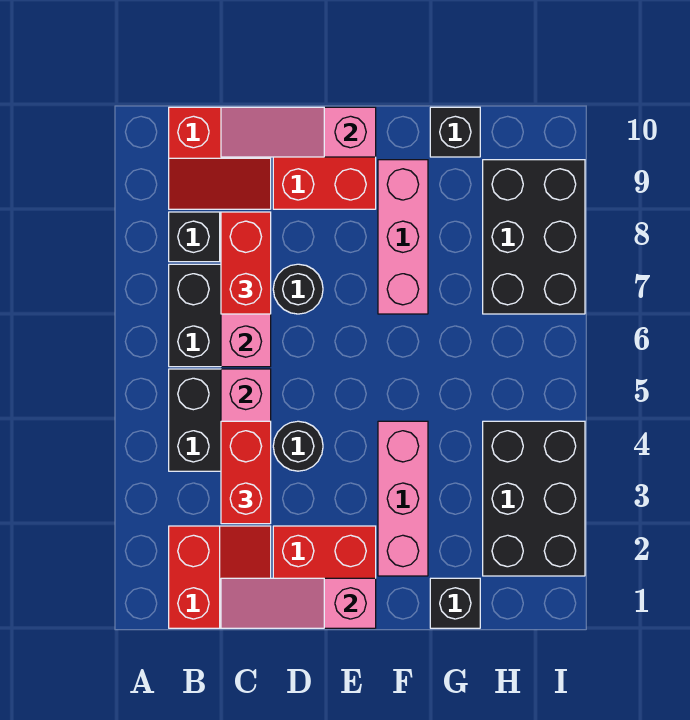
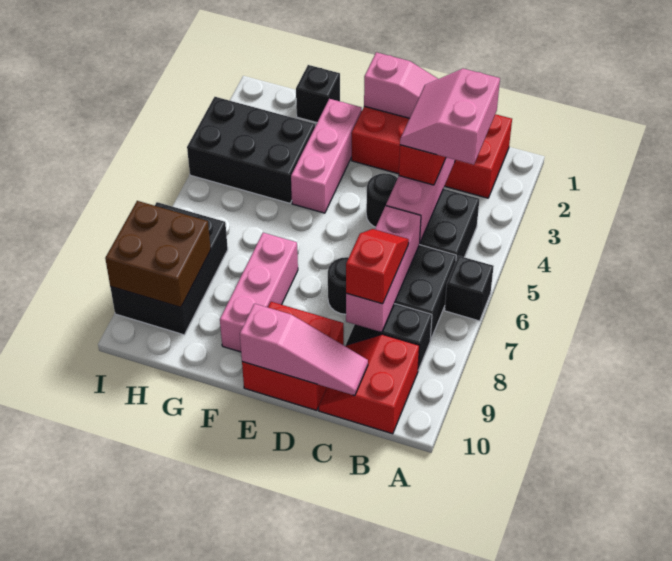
none -> pink 2x2 slope [400,69,500,165]
red 2x2 slope [169,107,271,209] -> red 2x2 slope turned to [319,334,419,434]
red 1x2 brick [221,212,271,314] -> red 1x2 slope [346,229,409,304]
black 1x1 brick [430,107,480,157] -> black 1x1 brick moved to [445,256,494,321]
black 2x3 brick [483,421,585,576] -> black 2x3 brick turned to [187,97,315,203]
none -> brown 2x2 brick [105,201,211,307]

